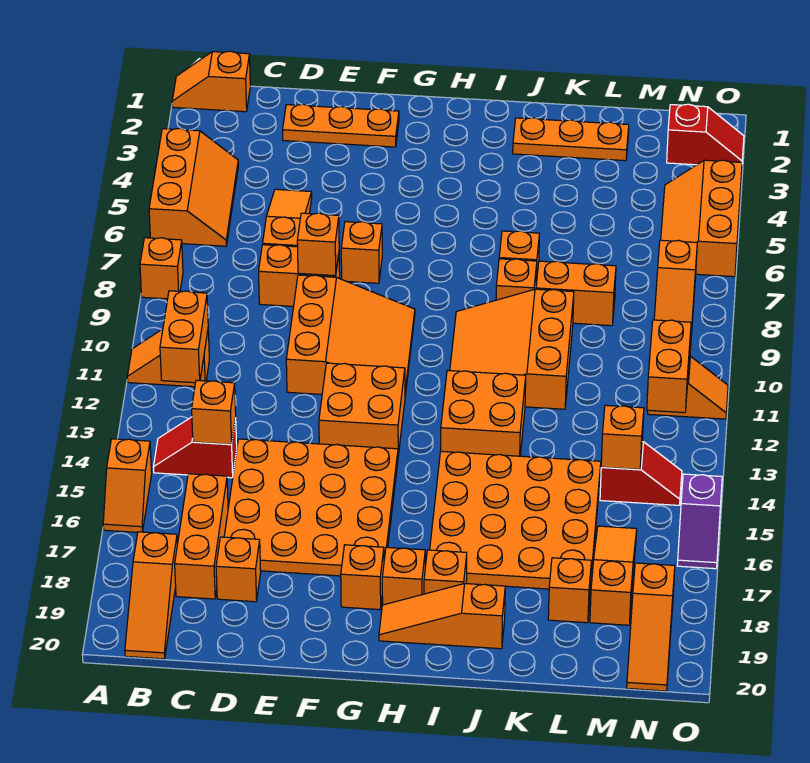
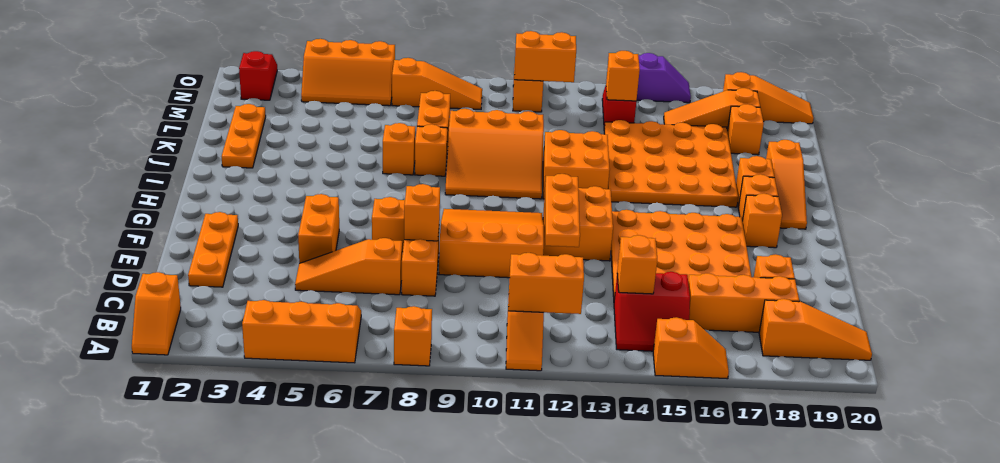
red 1x2 slope [154,417,237,478] -> red 2x2 slope [614,272,690,351]
none -> orange 1x2 brick [298,194,339,263]
none -> orange 1x3 plate [545,174,580,247]

